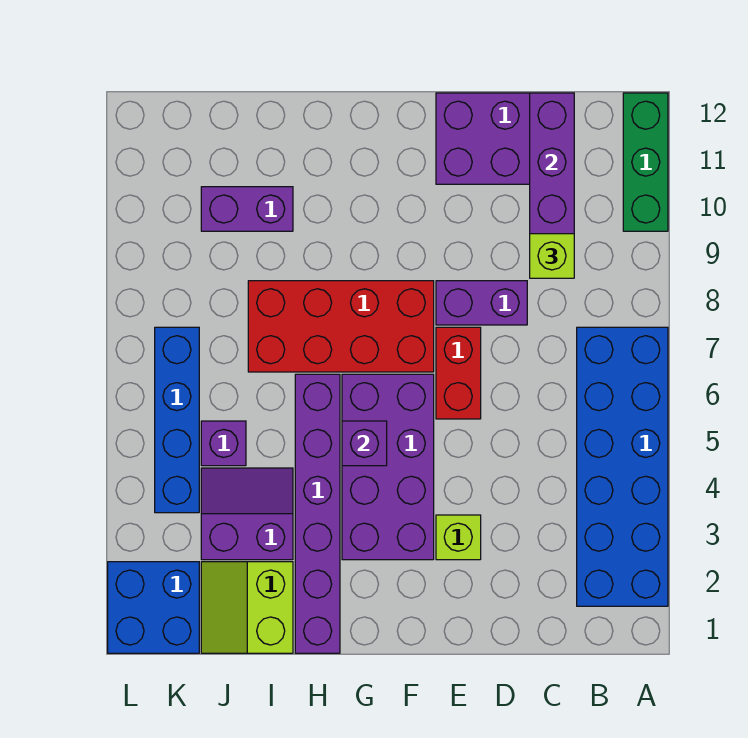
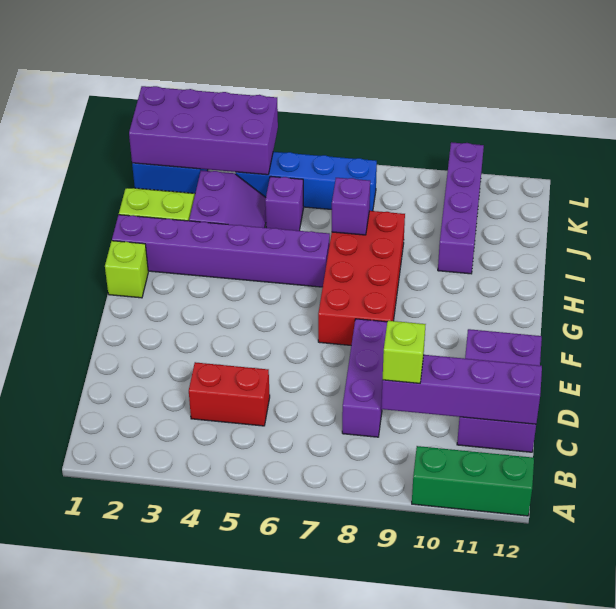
blue 2x6 brick [577,327,668,606] -> none
purple 1x2 brick [436,281,527,325] -> purple 1x3 brick [342,319,387,437]
lime 1x1 brick [436,515,481,560] -> lime 1x1 brick moved to [105,241,148,298]
red 1x2 brick [436,327,481,419] -> red 1x2 brick moved to [189,362,270,426]
purple 2x4 brick [342,374,434,560] -> purple 2x4 brick moved to [129,86,278,175]
purple 1x1 brick [342,421,387,466] -> purple 1x1 brick moved to [332,178,370,235]
purple 1x2 brick [201,187,293,231] -> purple 1x4 brick [438,142,484,274]

